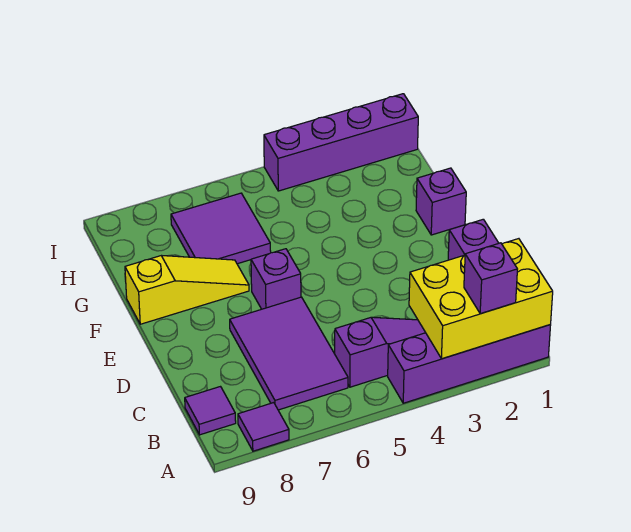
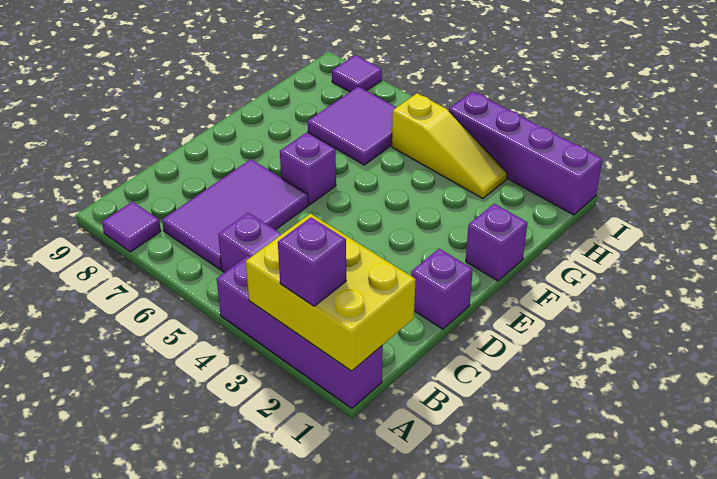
purple 1x1 tile [185,387,236,435] -> purple 1x1 tile moved to [332,55,382,92]
yellow 1x3 slope [125,256,249,324] -> yellow 1x3 slope moved to [392,93,507,199]

